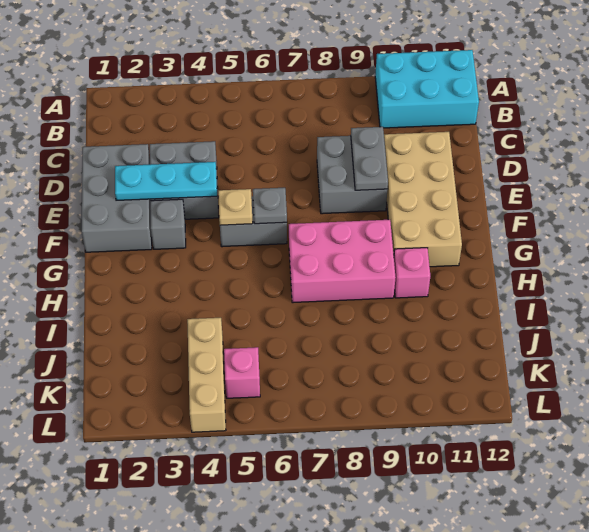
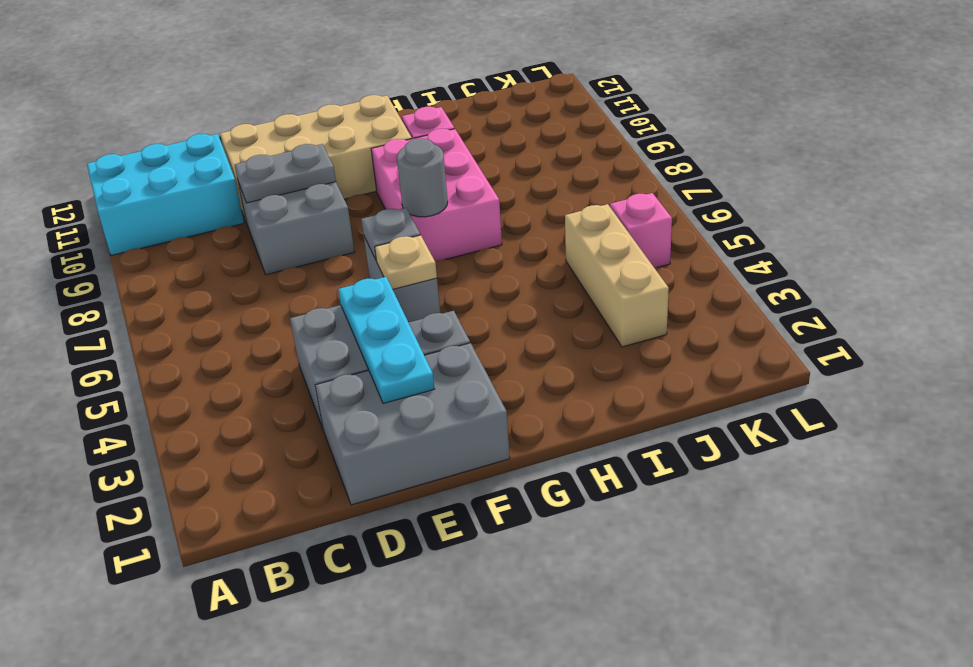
cyan 2x3 brick [375,50,479,128] -> cyan 2x3 brick turned to [87,134,244,256]
none -> grey 1x1 round brick [397,139,448,217]
tan 1x3 brick [187,318,226,432] -> tan 1x3 brick turned to [565,204,669,347]

